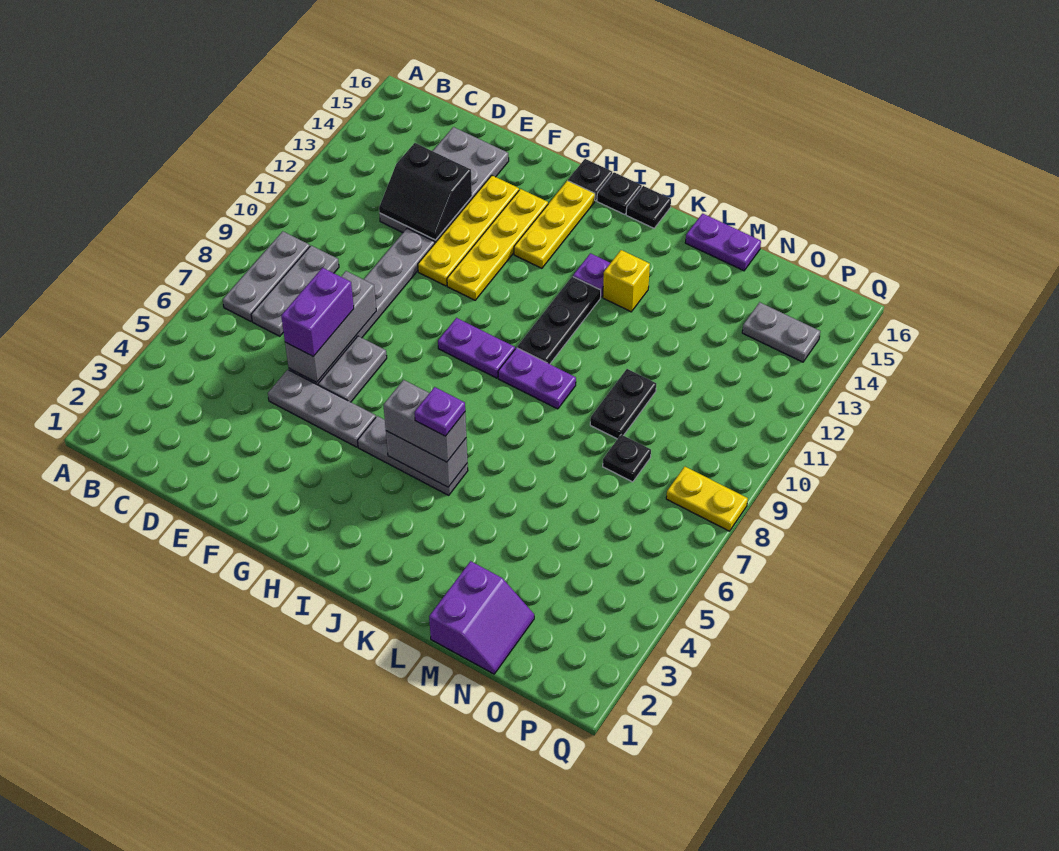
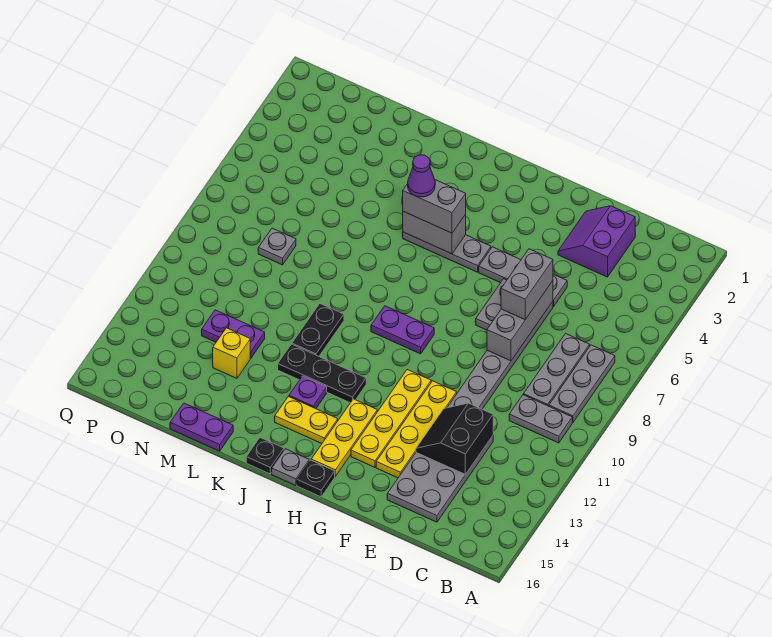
black 2x2 slope [379,143,472,240] -> black 2x2 slope turned to [416,403,493,474]
purple 1x2 brick [281,268,354,357] -> grey 1x2 brick [501,249,553,320]
black 1x1 plate [597,172,642,214] -> grey 1x1 plate [272,449,309,485]
purple 1x1 plate [414,387,465,436] -> purple 1x1 cone [408,155,435,197]
purple 1x2 plate [498,348,576,409] -> purple 1x2 plate moved to [202,310,265,358]
black 1x3 plate [517,276,601,364] -> black 1x3 plate turned to [278,344,366,403]
yellow 1x1 brick [603,250,650,312] -> yellow 1x1 brick moved to [213,328,250,378]
purple 2x2 slope [429,561,534,674] -> purple 2x2 slope moved to [558,206,635,277]
black 1x2 plate [590,369,656,439] -> black 1x2 plate moved to [292,304,344,356]
black 1x1 plate [603,435,651,482] -> grey 1x1 plate [258,228,296,265]
grey 1x2 plate [742,302,820,362] -> grey 1x2 plate moved to [509,395,572,443]
yellow 1x2 plate [666,467,748,531] -> yellow 1x2 plate moved to [275,396,338,444]

